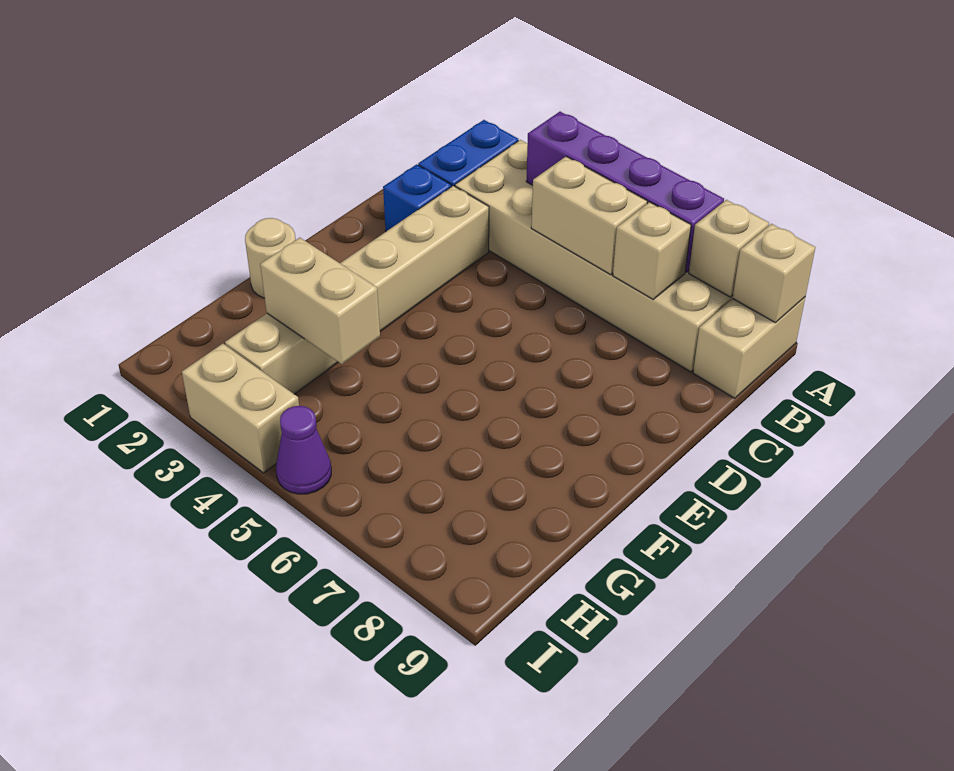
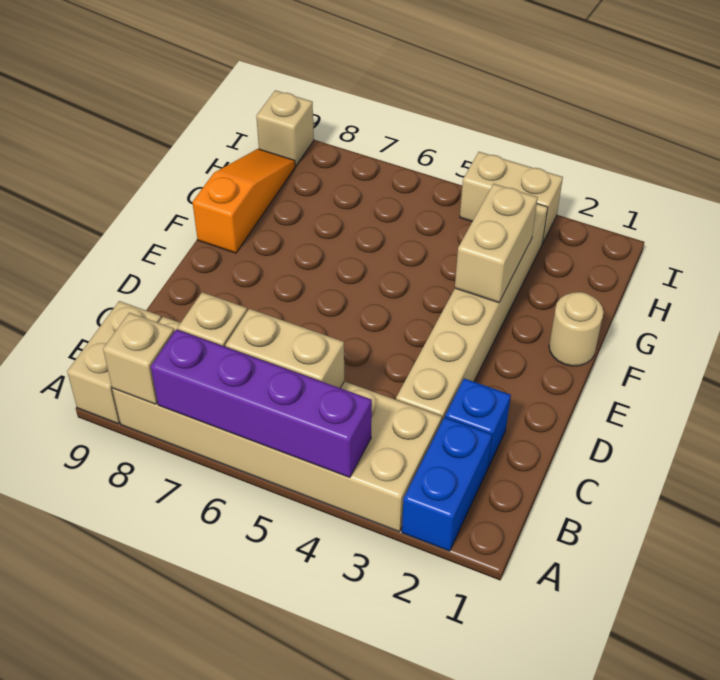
tan 1x1 brick [733,224,815,323] -> tan 1x1 brick moved to [256,90,314,166]
none -> orange 1x3 slope [192,149,295,253]
tan 1x2 brick [260,238,380,364] -> tan 1x2 brick turned to [455,184,538,303]
purple 1x1 cone [276,406,331,494] -> none

